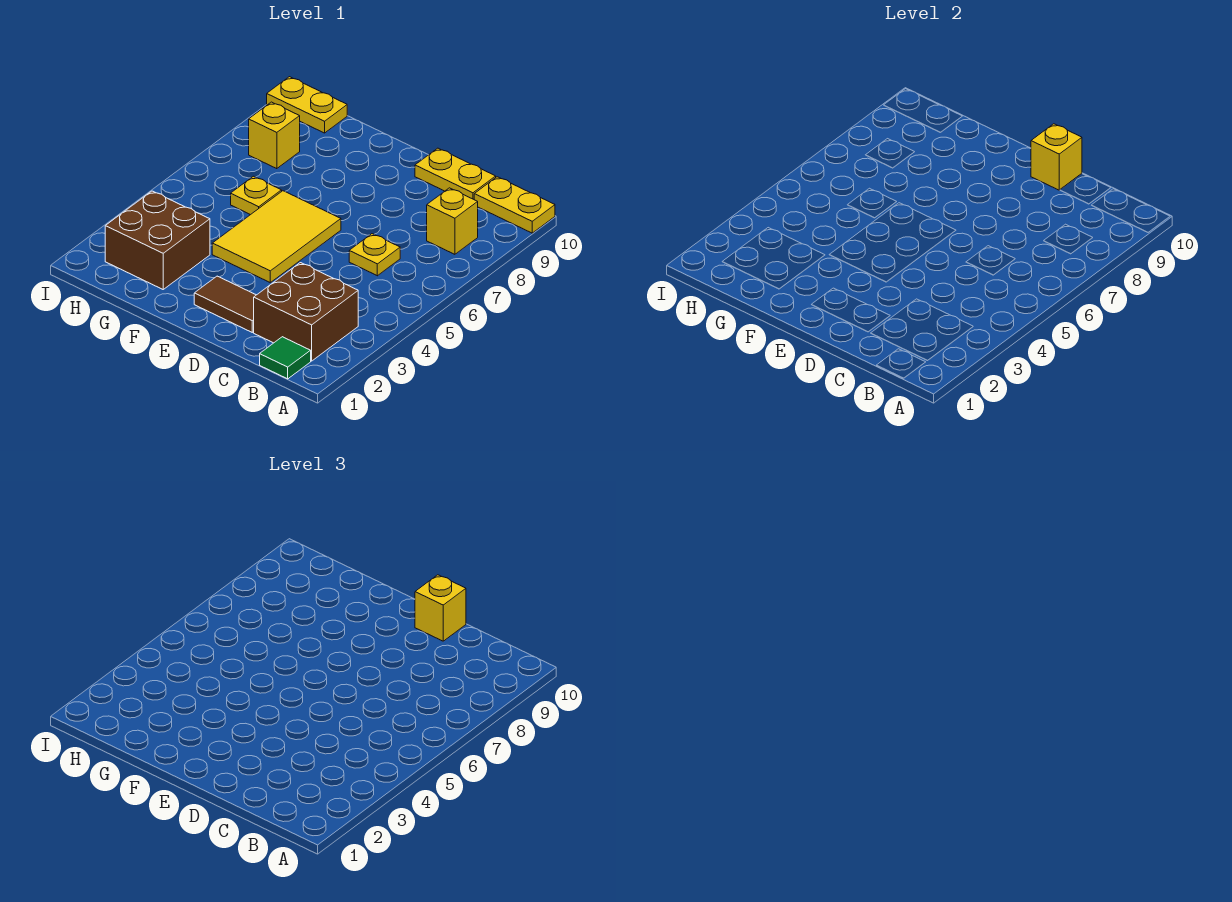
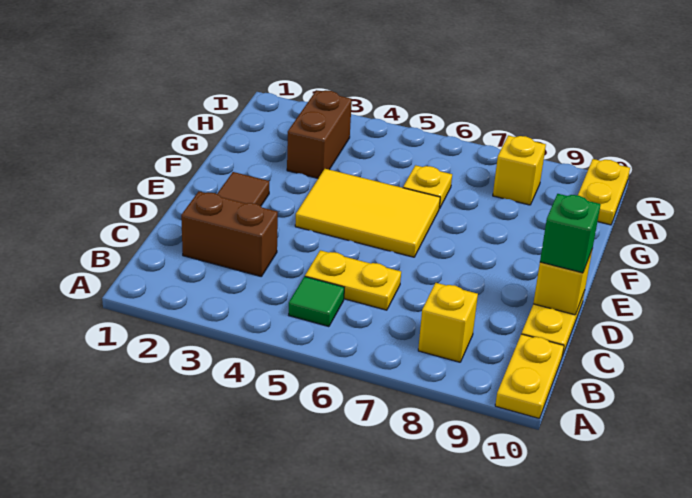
green 1x1 tile [260,337,311,379] -> green 1x1 tile moved to [289,277,344,327]
brown 2x2 brick [254,263,358,361] -> brown 1x2 brick [181,191,278,276]
yellow 1x1 plate [349,234,400,276] -> yellow 1x2 plate [305,250,401,310]
yellow 1x1 brick [415,575,466,641] -> green 1x1 brick [540,194,601,273]
brown 2x2 brick [105,191,210,289] -> brown 1x2 brick [287,90,352,178]

